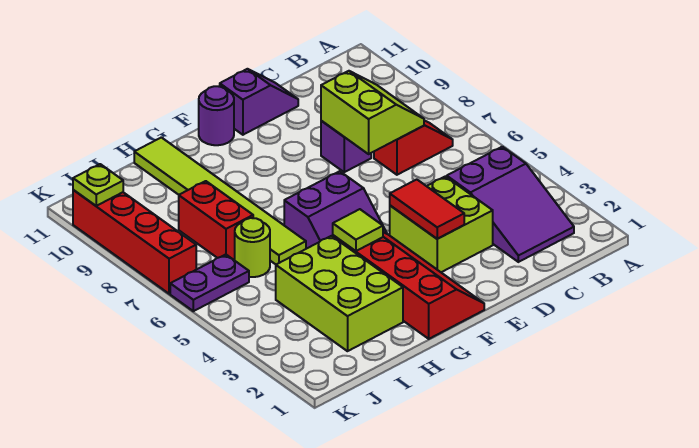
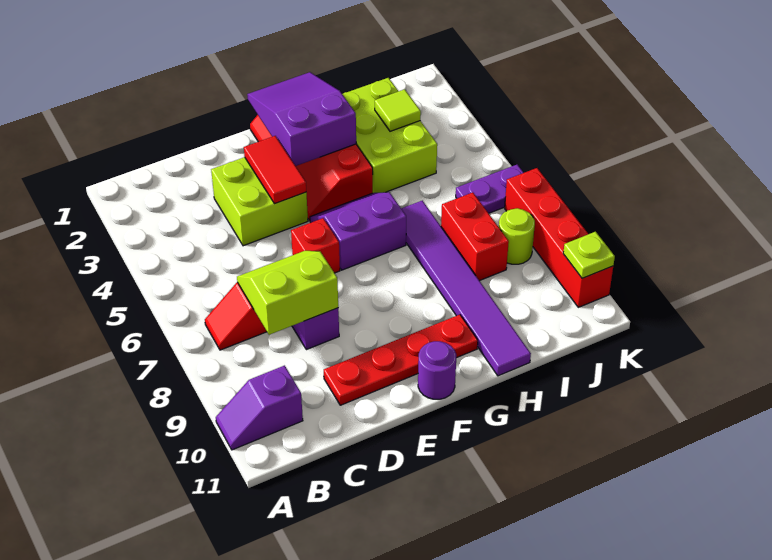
purple 2x3 slope [447,147,574,262] -> purple 2x3 slope moved to [247,72,356,166]
lime 2x2 slope [321,71,424,154] -> lime 2x2 slope turned to [237,251,338,335]
none -> red 1x4 plate [324,315,478,405]
purple 1x2 slope [220,69,298,135] -> purple 1x2 slope moved to [216,366,303,450]
none -> red 1x1 brick [291,218,340,273]
lime 1x1 tile [333,209,383,251] -> lime 1x1 tile moved to [375,89,421,131]
lime 1x6 tile [134,137,306,264] -> purple 1x6 tile [401,201,531,376]
lime 1x1 round brick [235,218,270,277] -> lime 1x1 round brick moved to [499,208,535,264]

